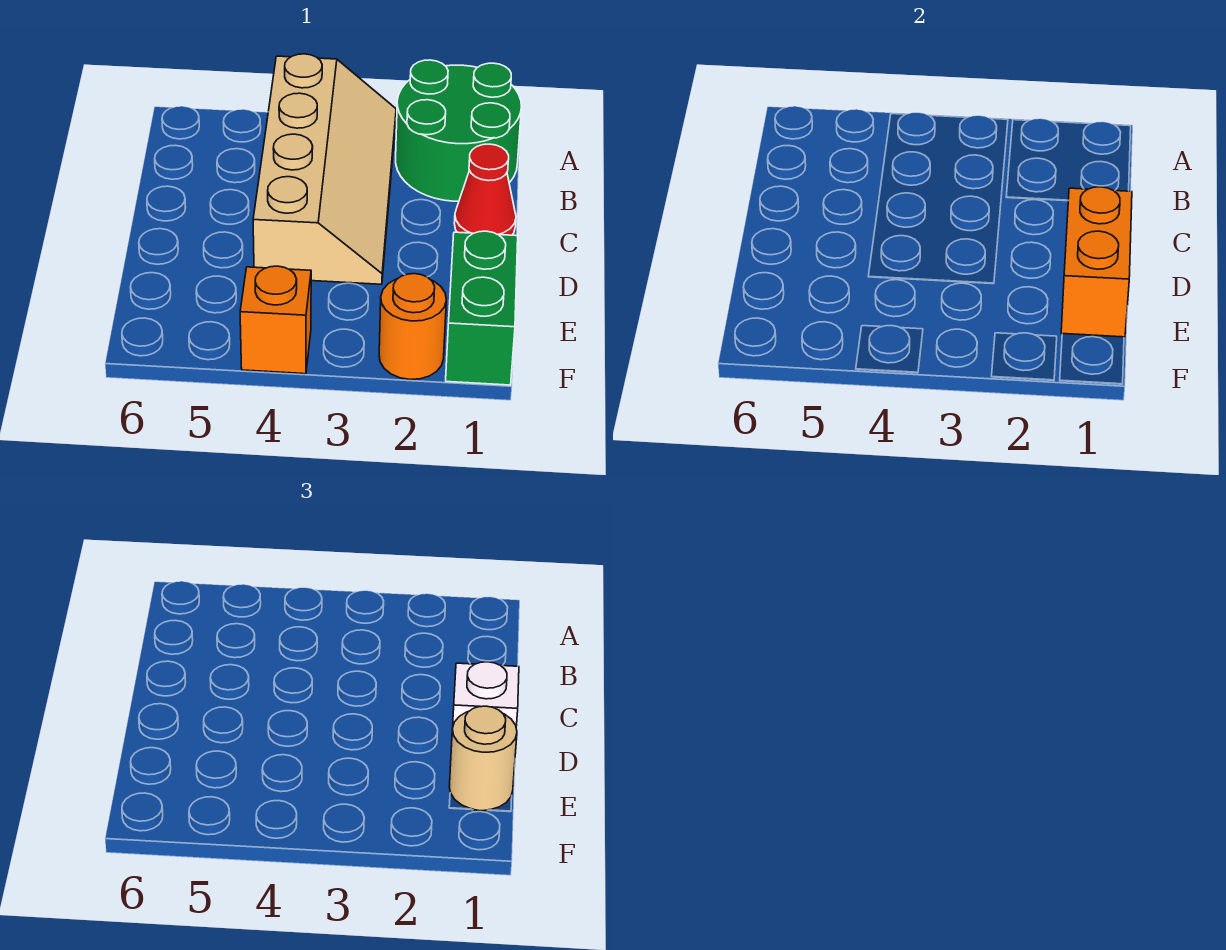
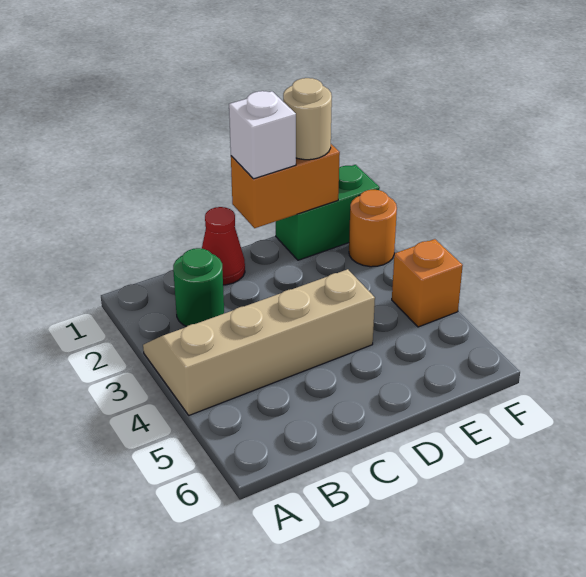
green 2x2 round brick [396,60,521,201] -> green 1x1 round brick [173,248,224,326]

